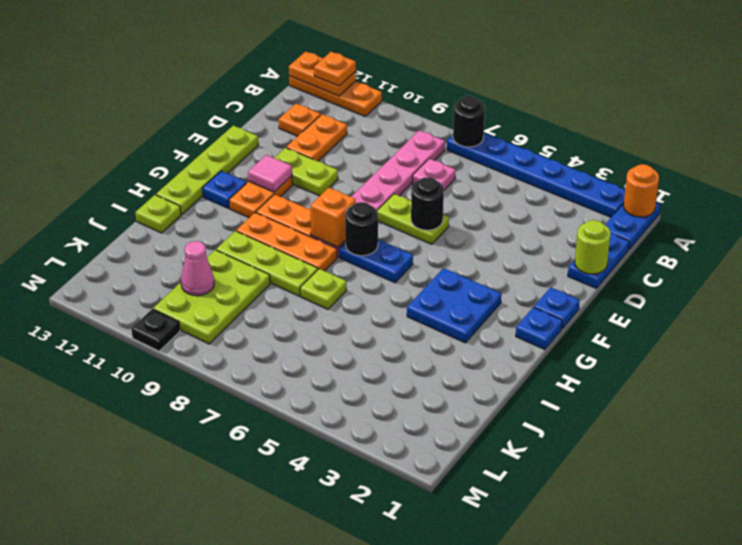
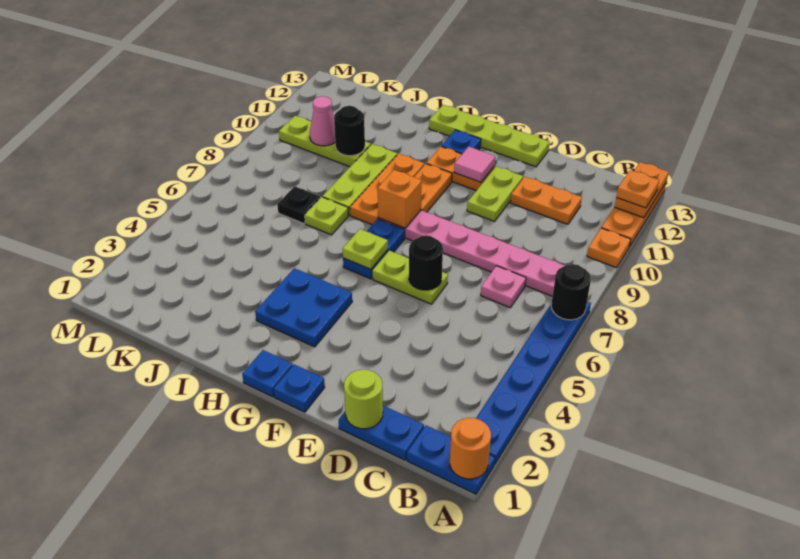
orange 1x1 plate [279,104,321,136] -> orange 1x1 plate moved to [587,228,631,268]
lime 1x2 plate [377,194,449,244] -> lime 1x2 plate turned to [373,251,448,304]
black 1x1 round brick [345,202,378,256] -> black 1x1 round brick moved to [334,106,365,156]
lime 1x1 plate [135,195,181,233] -> lime 1x1 plate moved to [343,229,388,269]
lime 2x3 plate [153,250,270,344] -> lime 1x3 plate [279,116,371,167]
black 1x1 plate [131,309,180,351] -> black 1x1 plate moved to [277,186,320,224]

